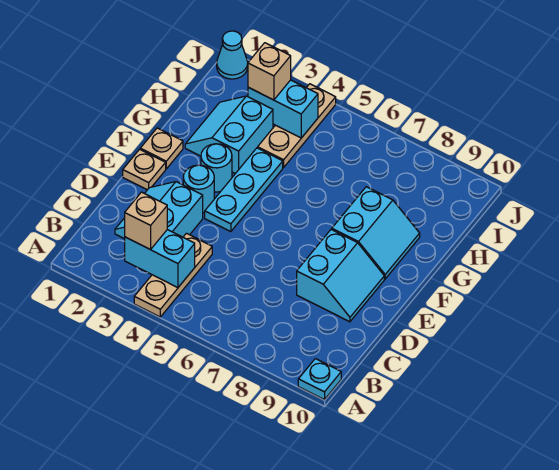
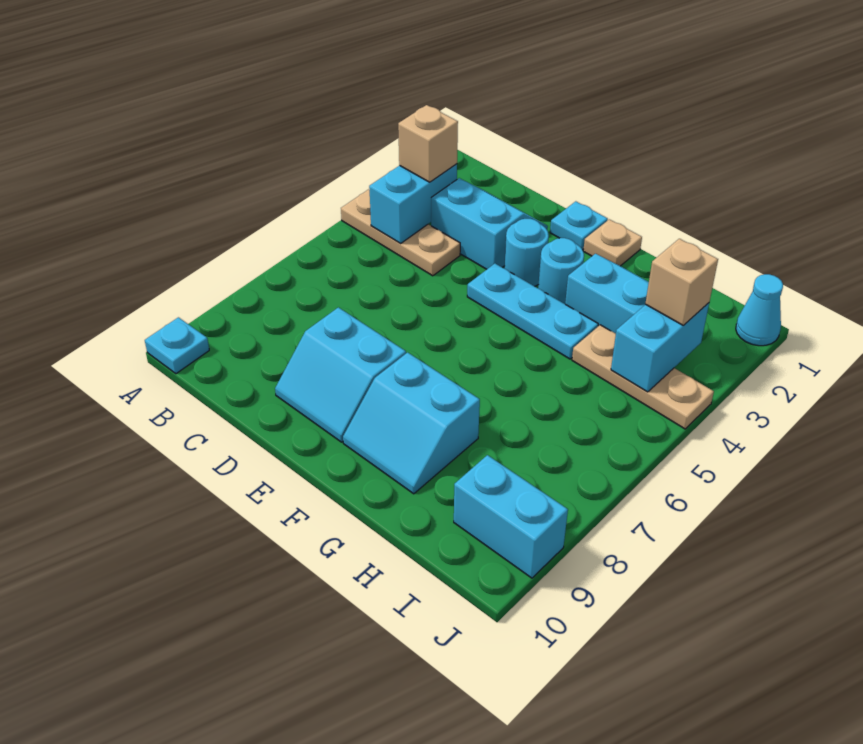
tan 1x1 plate [123,149,166,190] -> cyan 1x1 plate [550,201,608,250]
none -> cyan 1x2 brick [454,455,568,578]

